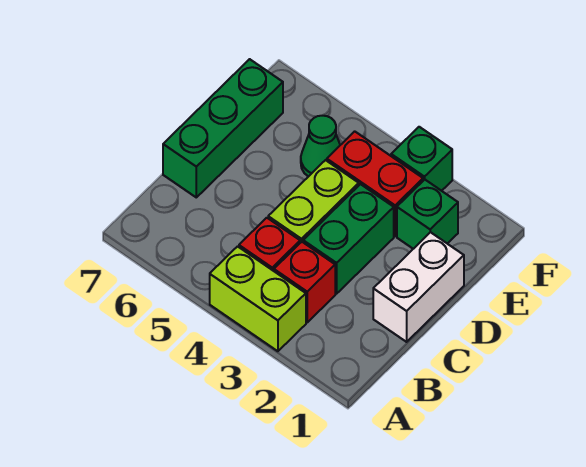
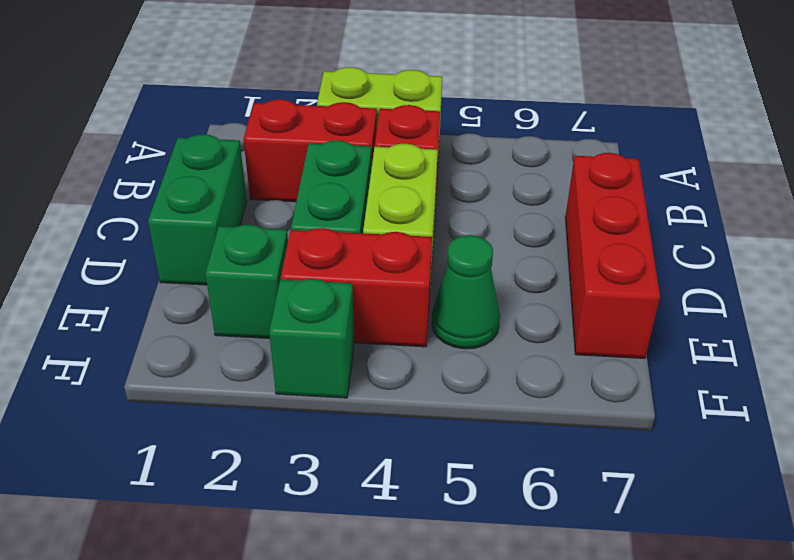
red 1x1 brick [274,242,335,322] -> red 1x2 brick [244,99,377,202]
white 1x2 brick [373,232,464,342] -> green 1x2 brick [148,134,247,285]
green 1x3 brick [163,59,283,197] -> red 1x3 brick [566,153,660,358]

